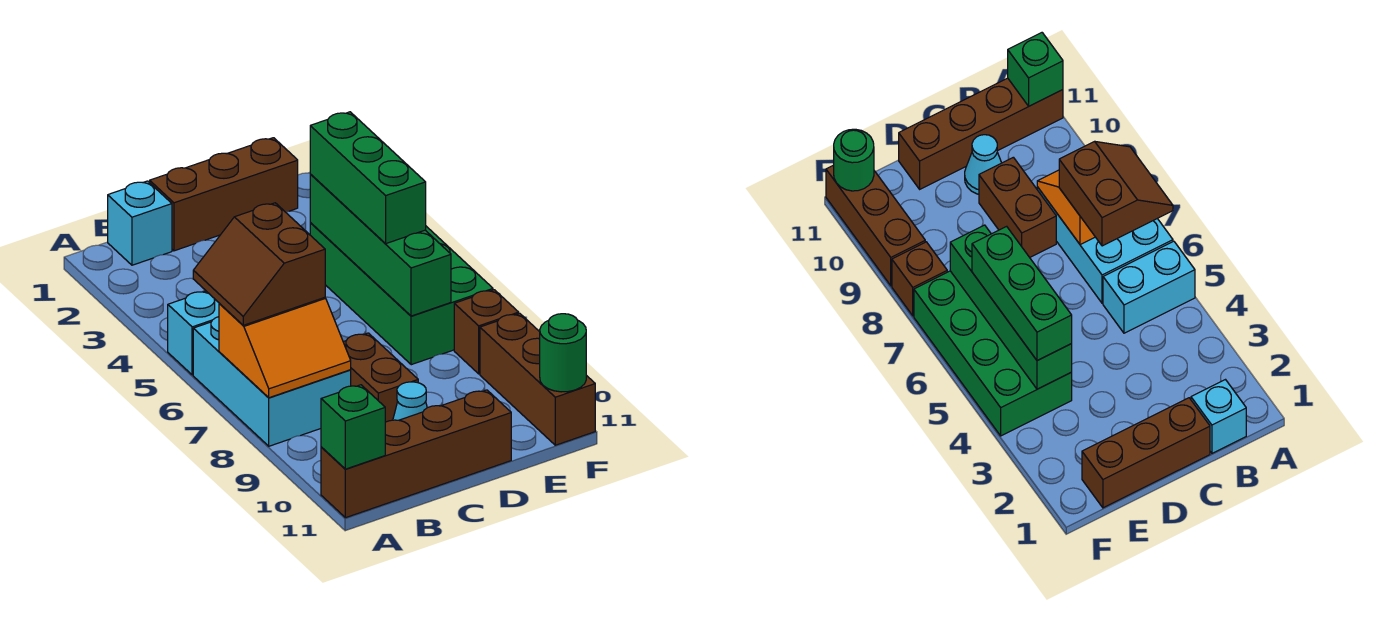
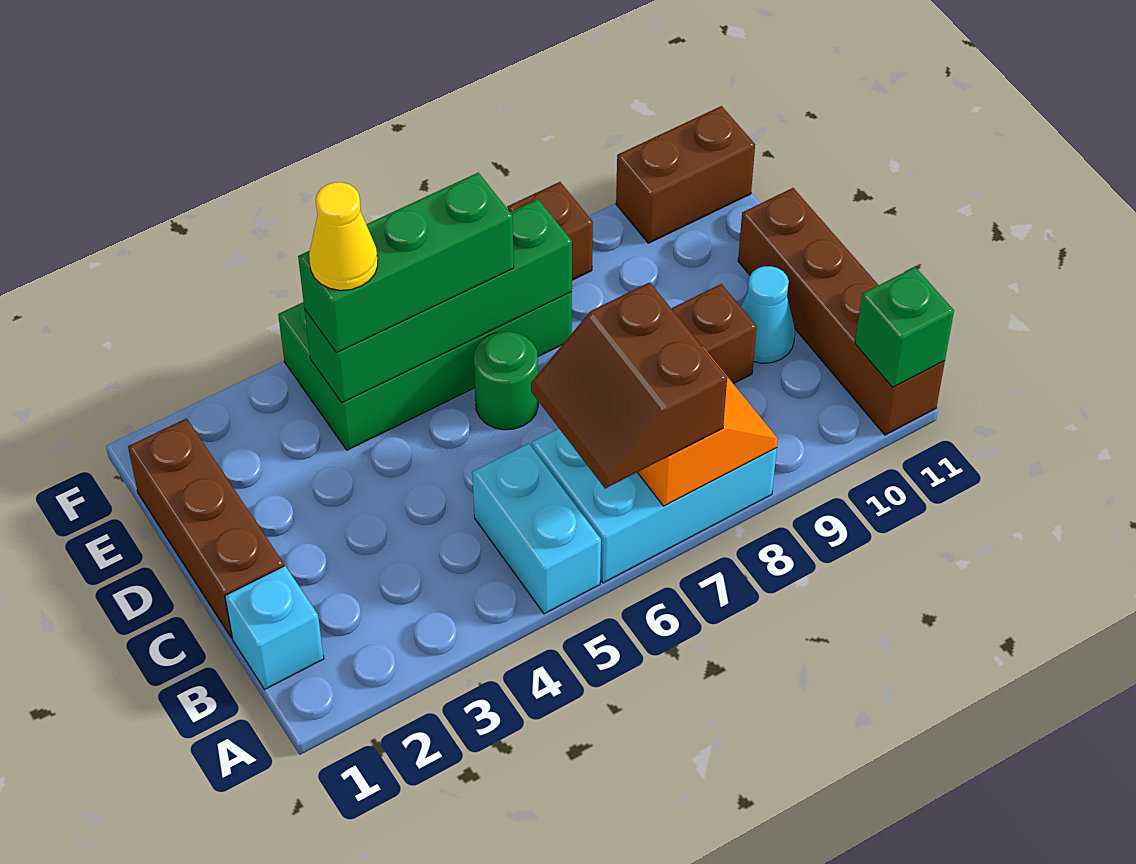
brown 2x2 slope [193,203,325,325] -> brown 2x2 slope turned to [531,282,727,489]
none -> yellow 1x1 cone [309,182,378,290]
brown 1x3 brick [480,313,595,445] -> brown 1x2 brick [616,106,755,243]
green 1x1 round brick [540,314,586,392] -> green 1x1 round brick moved to [474,331,538,430]

